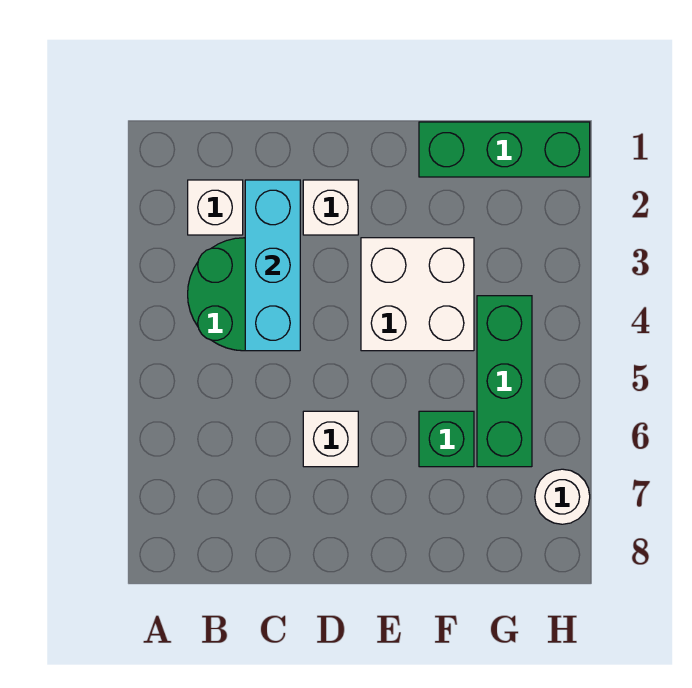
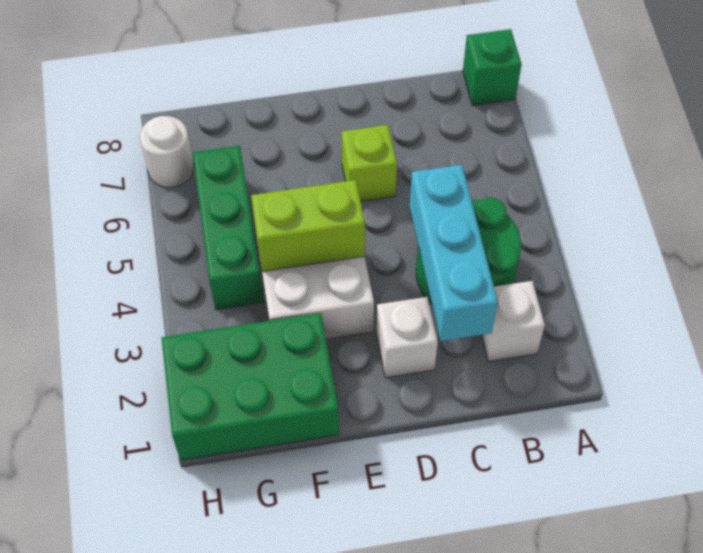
white 1x1 brick [303,411,358,467] -> lime 1x1 brick [342,125,397,201]
none -> lime 1x2 brick [251,180,365,272]
green 1x3 brick [419,122,590,177] -> green 2x3 brick [162,313,339,460]
green 1x1 brick [419,411,474,467] -> green 1x1 brick moved to [463,29,522,106]

